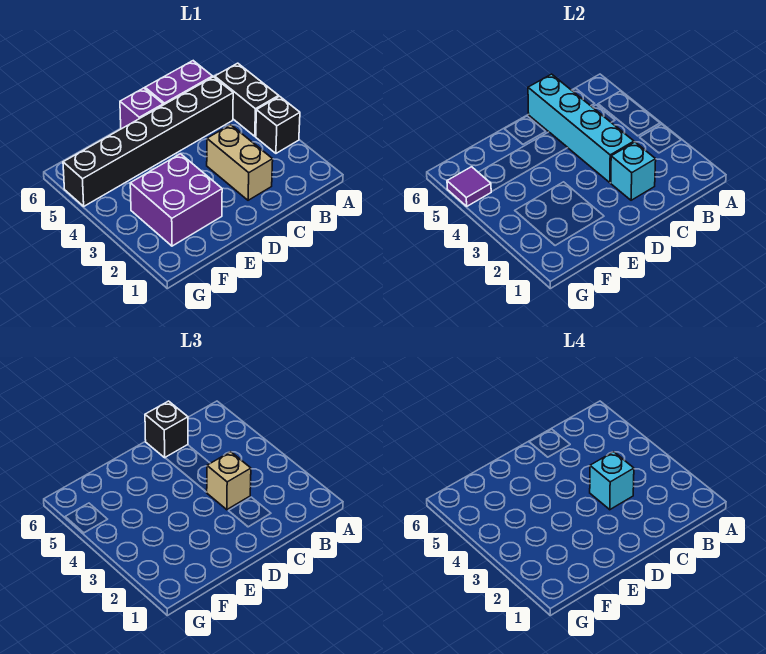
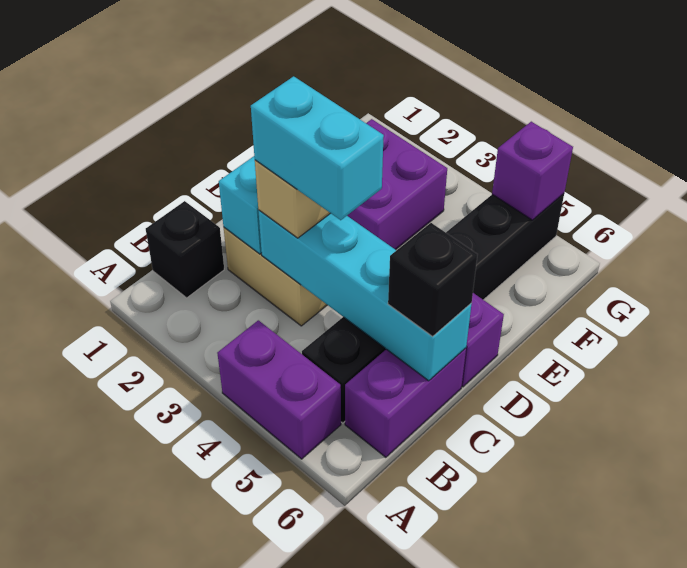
black 1x1 brick [256,96,300,153] -> black 1x1 brick moved to [146,201,224,298]
black 1x2 brick [215,63,279,136] -> purple 1x2 brick [217,320,341,459]
cyan 1x1 brick [590,452,634,510] -> cyan 1x2 brick [251,76,384,220]
purple 1x1 tile [447,167,491,206] -> purple 1x1 brick [492,122,573,220]

